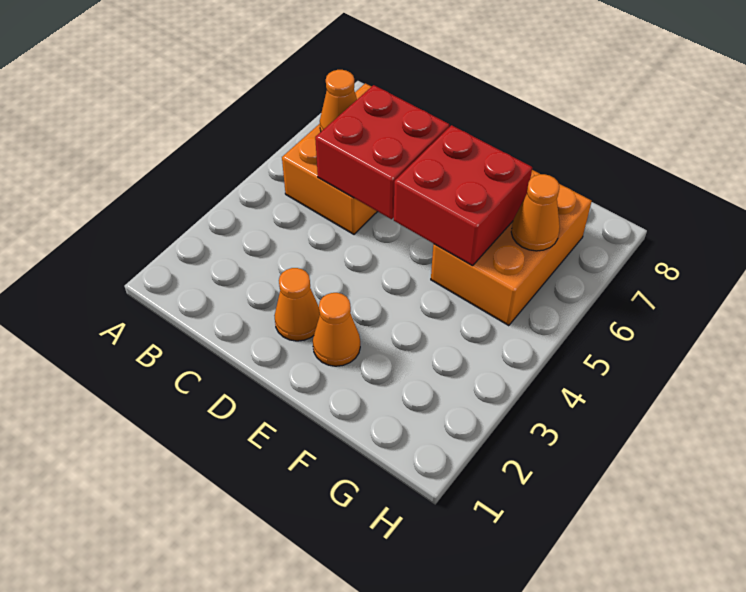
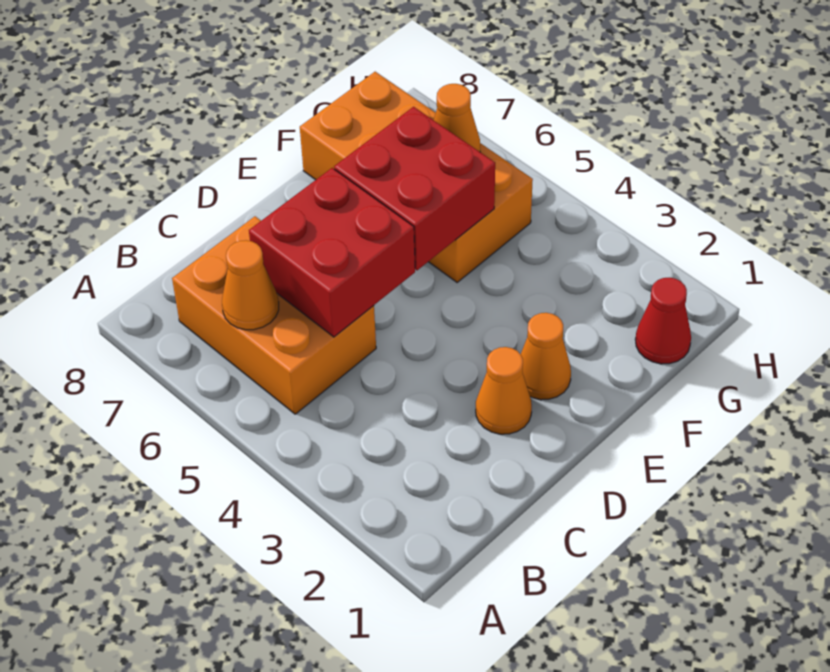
orange 2x3 brick [431,170,592,326] -> orange 2x4 brick [300,72,533,282]
none -> red 1x1 cone [635,278,691,364]

